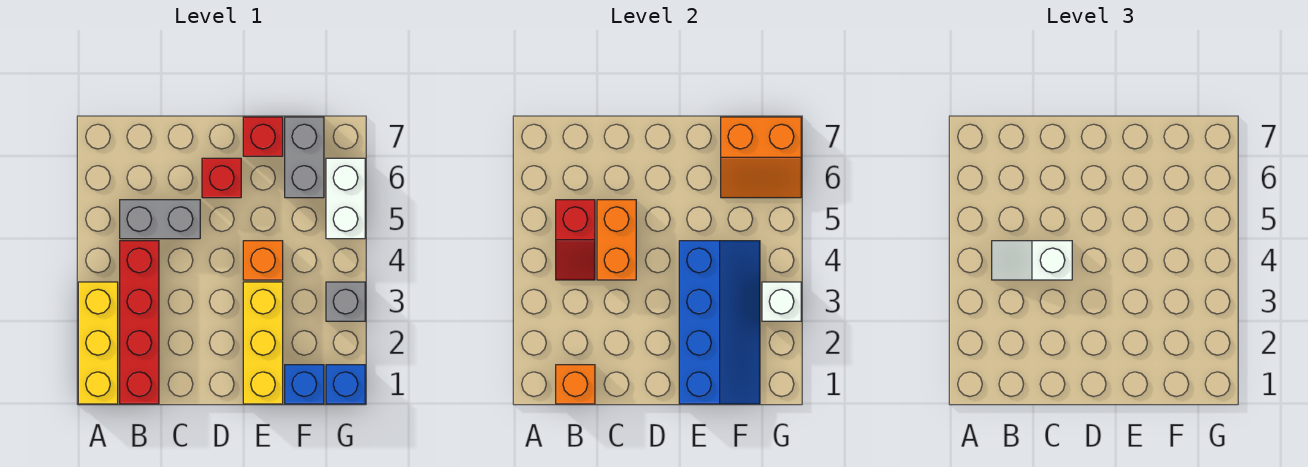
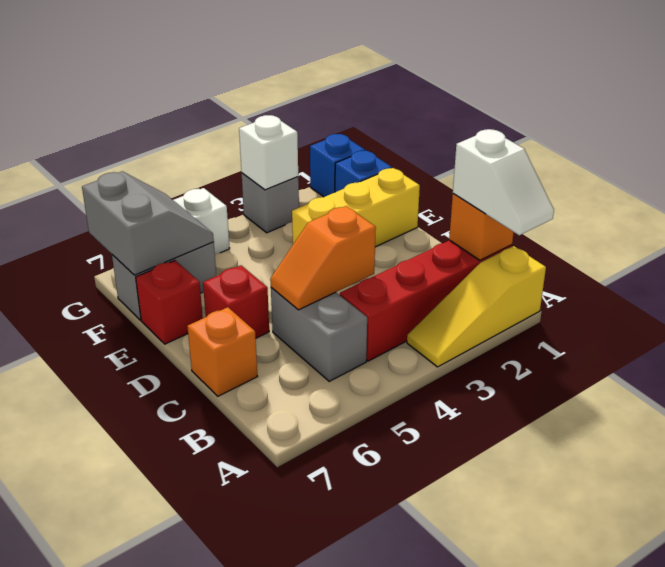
yellow 1x3 brick [78,282,118,404] -> yellow 1x3 slope [407,246,546,367]
red 1x2 slope [556,200,595,280] -> none
white 1x2 slope [992,241,1072,280] -> white 1x2 slope moved to [453,129,554,235]
orange 1x2 brick [597,200,636,280] -> orange 1x2 slope [270,206,376,310]
blue 2x4 slope [679,241,760,404] -> none
orange 1x1 brick [243,241,283,280] -> orange 1x1 brick moved to [187,307,258,396]
orange 2x2 slope [721,117,801,198] -> grey 2x2 slope [82,171,214,275]

